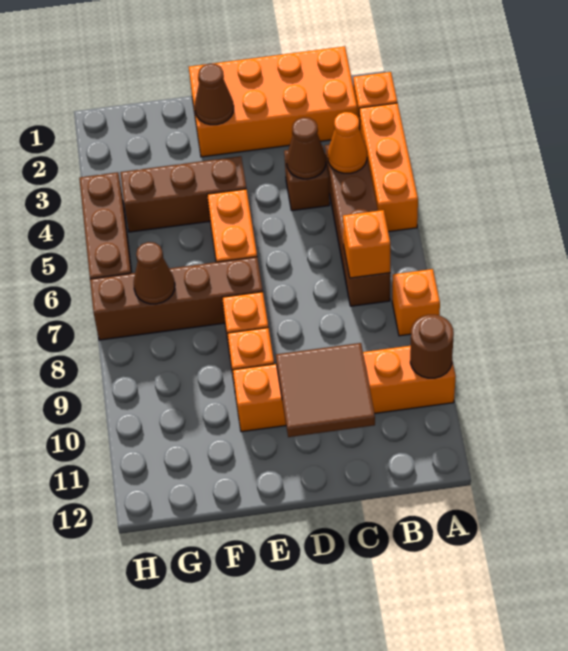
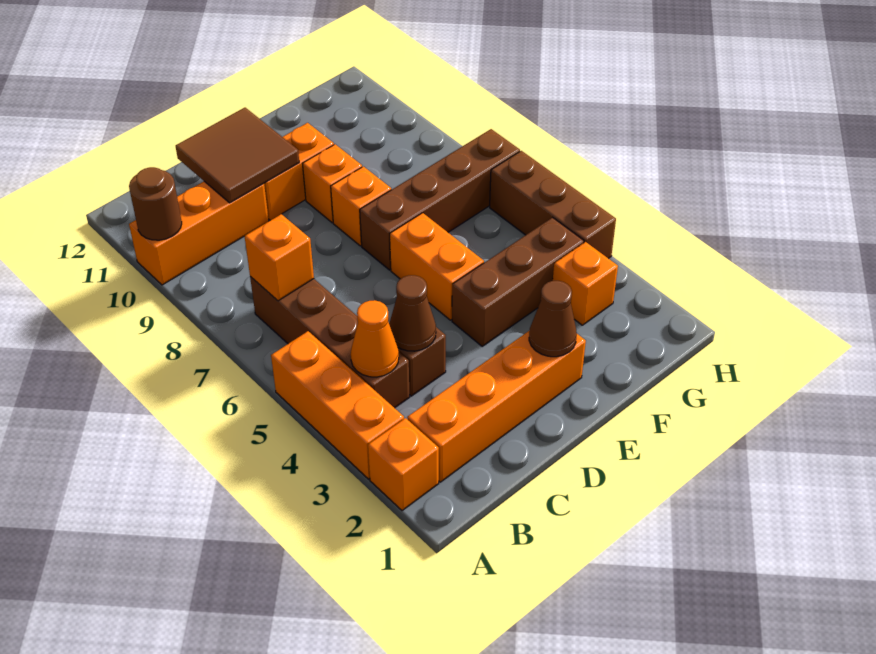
orange 1x1 brick [392,269,440,336] -> orange 1x1 brick moved to [553,242,618,325]
orange 2x4 brick [189,46,357,157] -> orange 1x4 brick [407,331,586,482]
brown 1x1 cone [134,242,175,304] -> none

